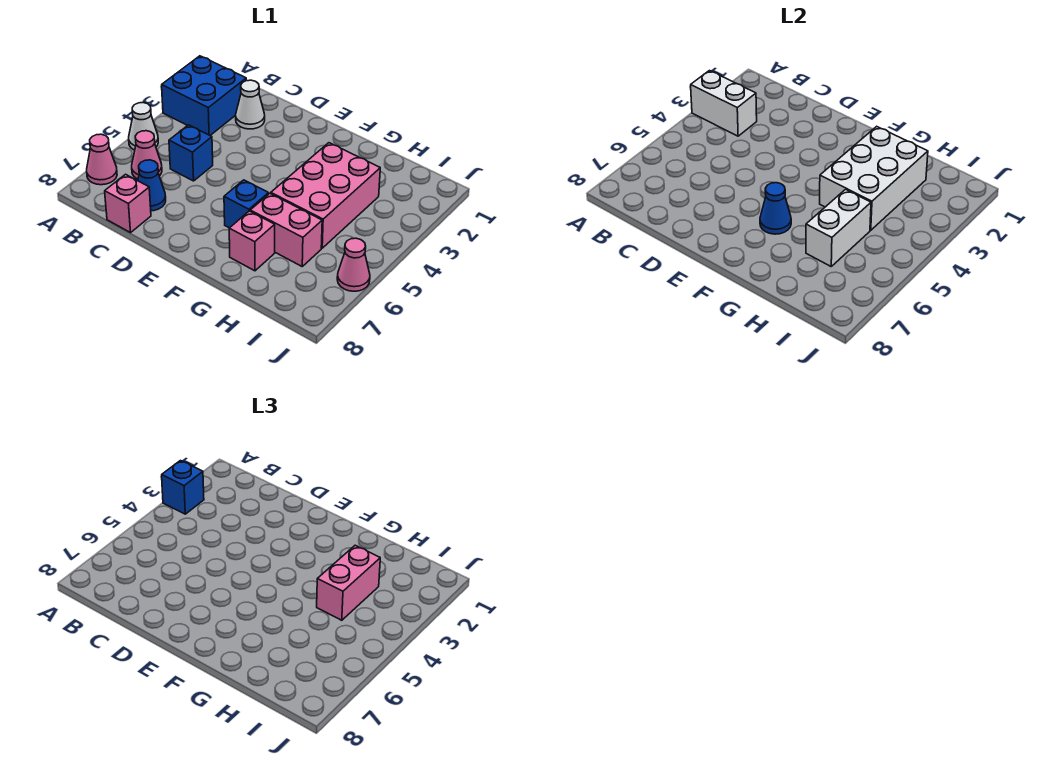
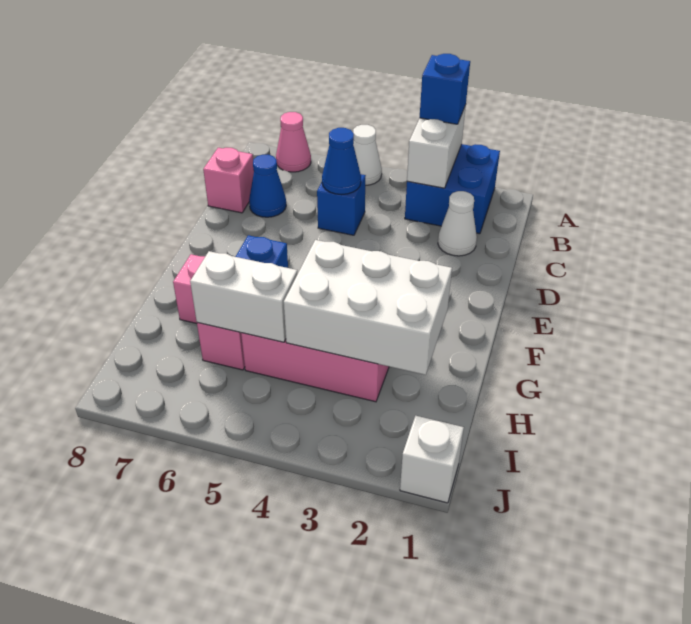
pink 1x1 cone [132,131,162,179] -> none
blue 1x1 cone [760,183,791,234] -> blue 1x1 cone moved to [322,128,361,195]
pink 1x2 brick [317,545,380,620] -> none
none -> white 1x1 brick [400,416,464,503]
pink 1x1 cone [337,238,370,291] -> none

